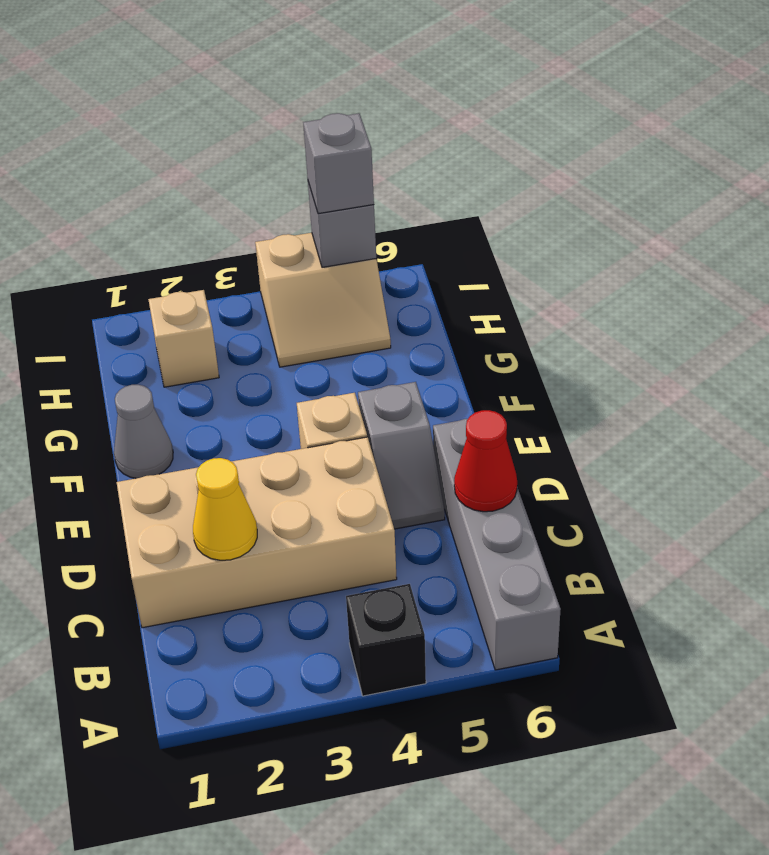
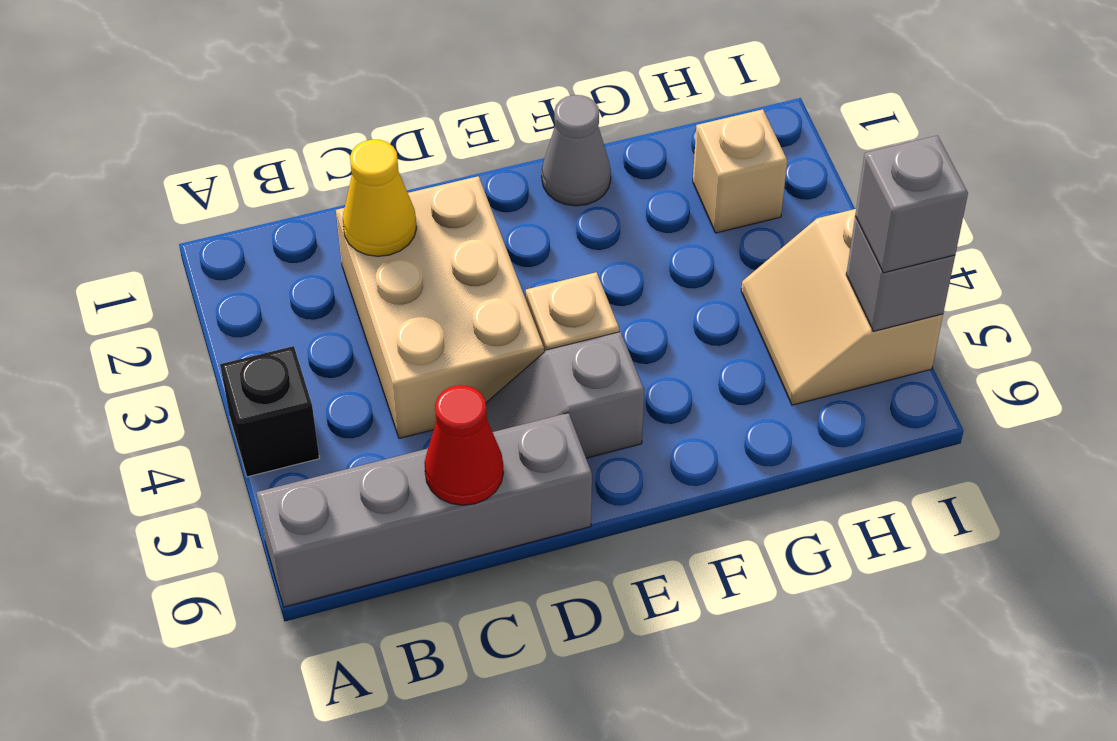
tan 2x4 brick [117,437,397,628] -> tan 2x3 brick [336,176,544,438]

